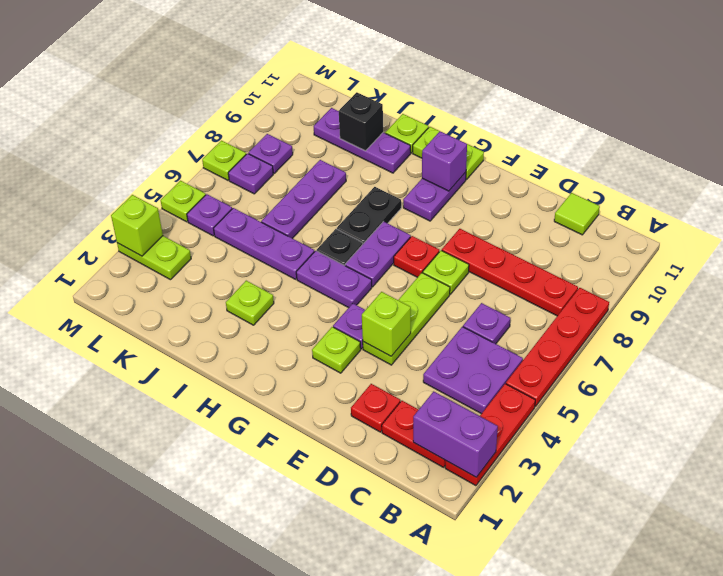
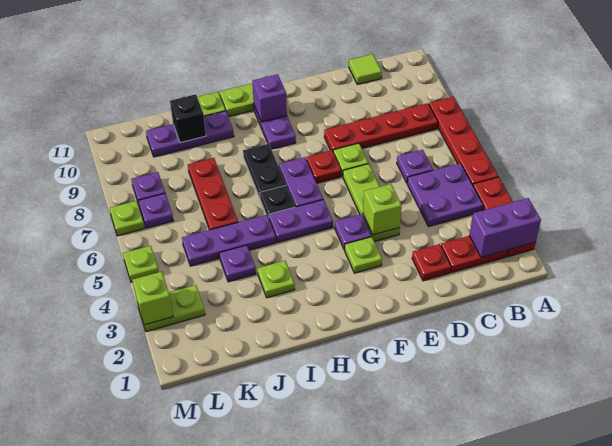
purple 1x3 plate [261,160,346,239] -> red 1x3 plate [188,158,238,230]
purple 1x1 plate [187,194,232,236] -> purple 1x1 plate moved to [219,245,256,282]

